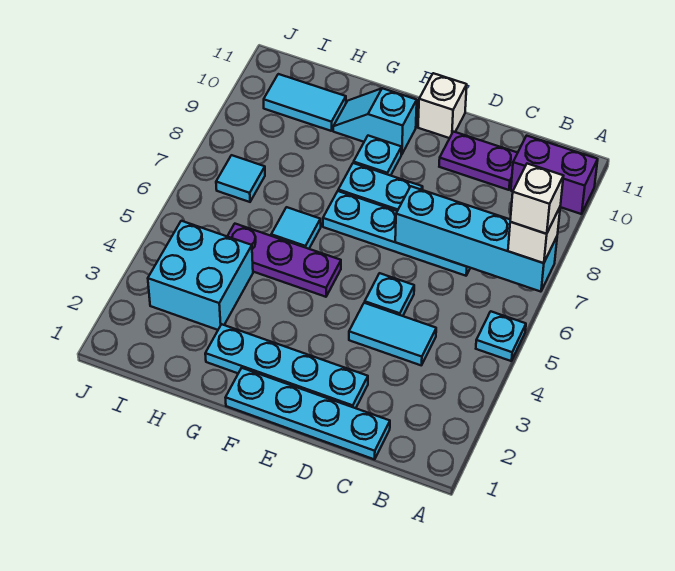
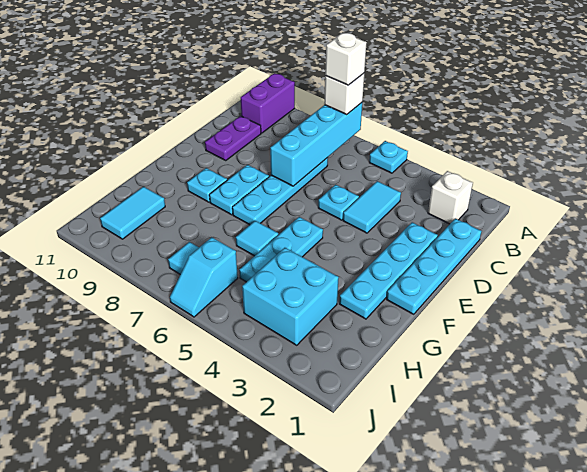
white 1x1 brick [418,73,467,138] -> white 1x1 brick moved to [428,171,473,224]
purple 1x3 plate [227,224,341,297] -> cyan 1x3 plate [239,217,323,282]
cyan 1x2 slope [333,88,417,154] -> cyan 1x2 slope moved to [170,237,238,317]

